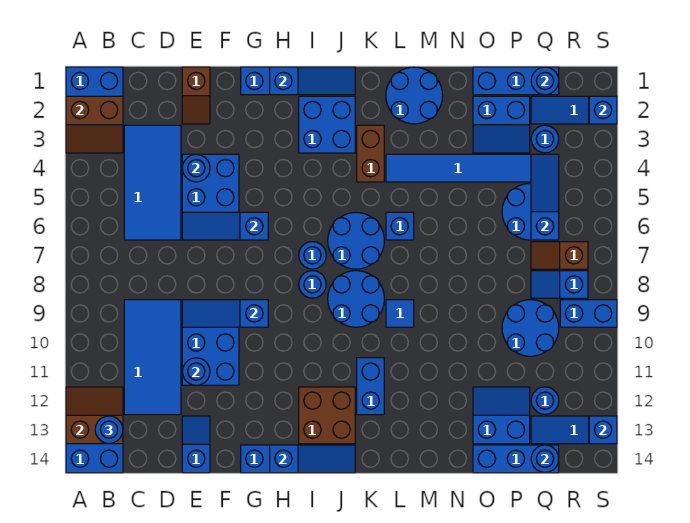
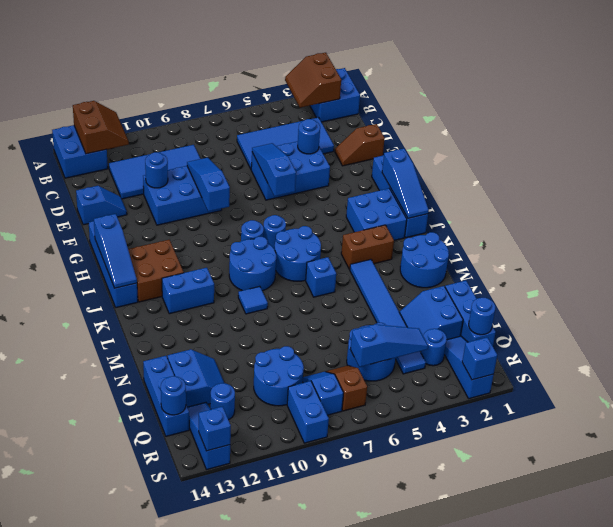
blue 1x1 round brick [95,416,123,444] -> none

